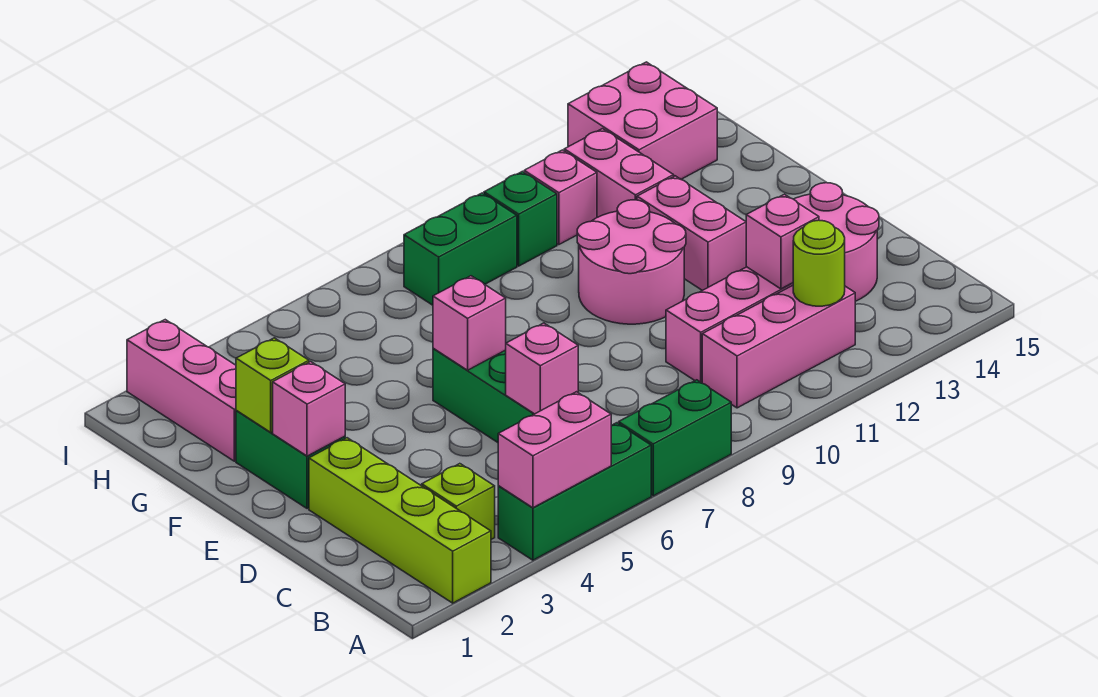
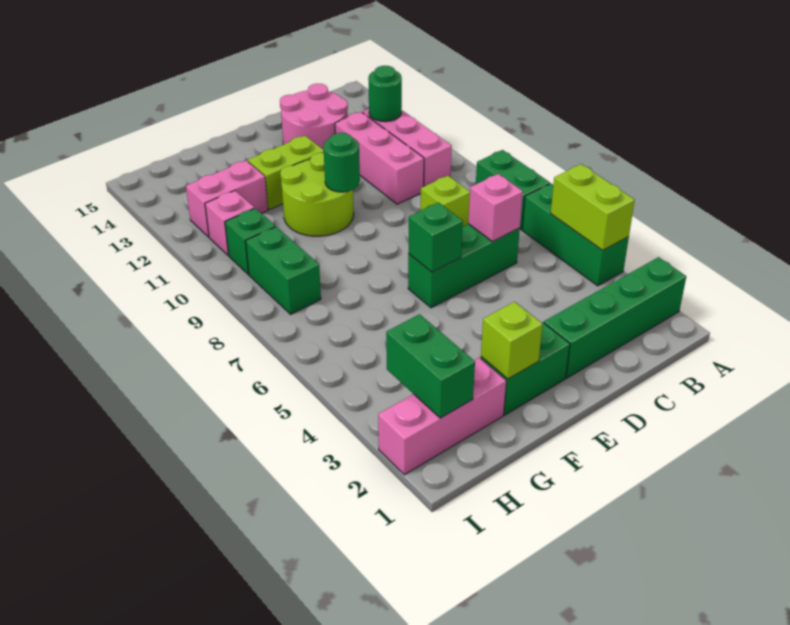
lime 1x4 brick [309,438,491,603] -> green 1x4 brick [544,257,686,378]
pink 1x2 brick [498,392,612,508] -> lime 1x2 brick [551,164,635,250]
lime 1x1 brick [422,464,495,539] -> lime 1x1 brick moved to [420,176,470,227]
lime 1x1 round brick [793,220,845,306] -> green 1x1 round brick [368,66,402,122]
pink 1x1 brick [746,194,819,289] -> none
pink 1x1 brick [273,362,345,456] -> none
pink 1x1 brick [433,276,506,370] -> green 1x1 brick [408,202,463,272]
pink 2x2 round brick [577,200,686,324] -> lime 2x2 round brick [280,153,354,236]
none -> green 1x1 round brick [323,133,360,192]
pink 1x2 brick [637,176,746,291] -> lime 1x2 brick [248,136,324,210]
none -> green 1x2 brick [386,314,475,418]
pink 2x2 brick [568,62,717,179] -> none

